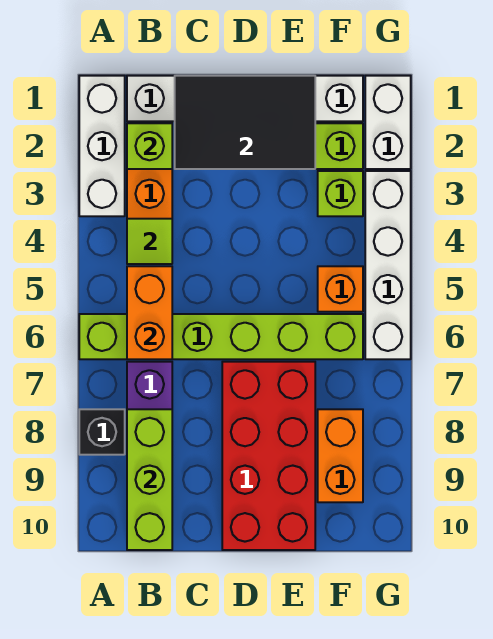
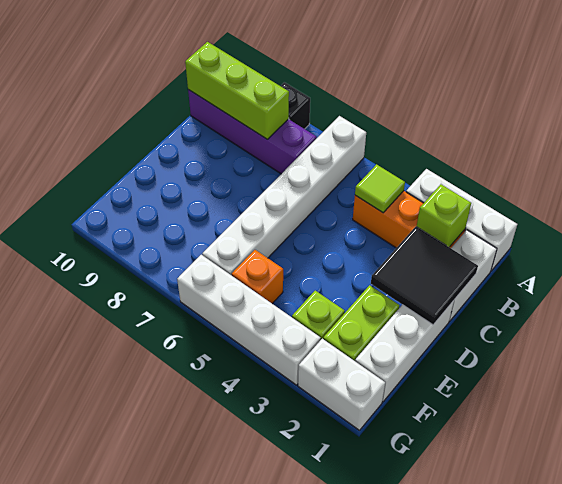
lime 1x6 brick [79,314,363,359] -> white 1x6 brick [202,116,366,275]
orange 1x2 brick [127,266,172,359] -> none
black 2x3 tile [175,76,315,169] -> black 2x2 tile [371,227,478,325]
red 2x4 brick [222,362,315,550] -> none
orange 1x2 brick [318,409,363,502] -> none

